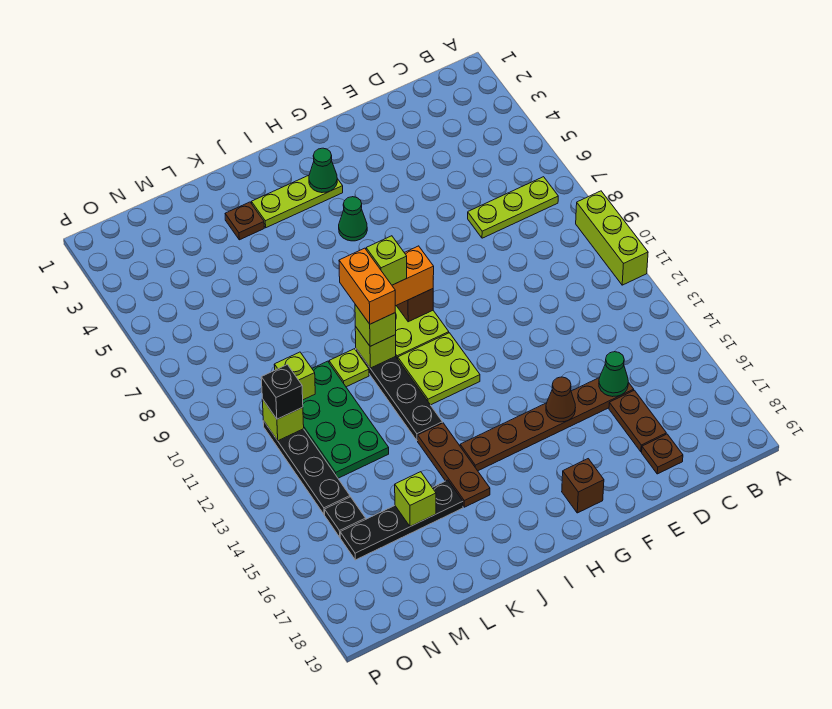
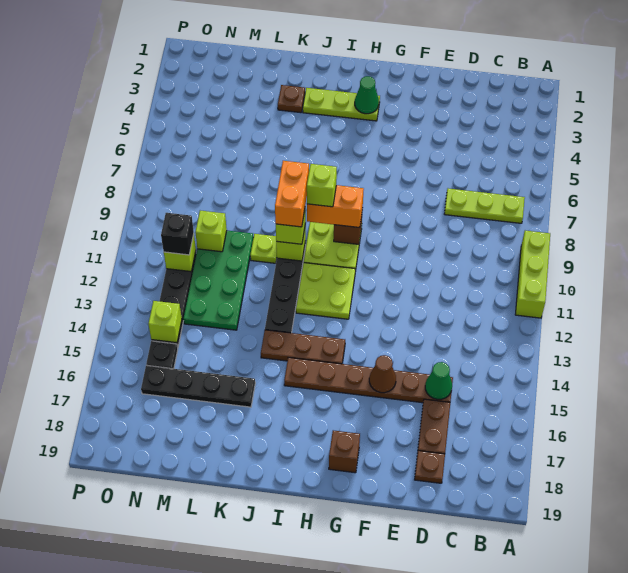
green 1x1 cone [339,197,367,241] -> none
brown 1x3 plate [418,423,490,507] -> brown 1x3 plate turned to [261,330,345,364]
lime 1x1 brick [395,472,436,526] -> lime 1x1 brick moved to [148,301,182,343]

